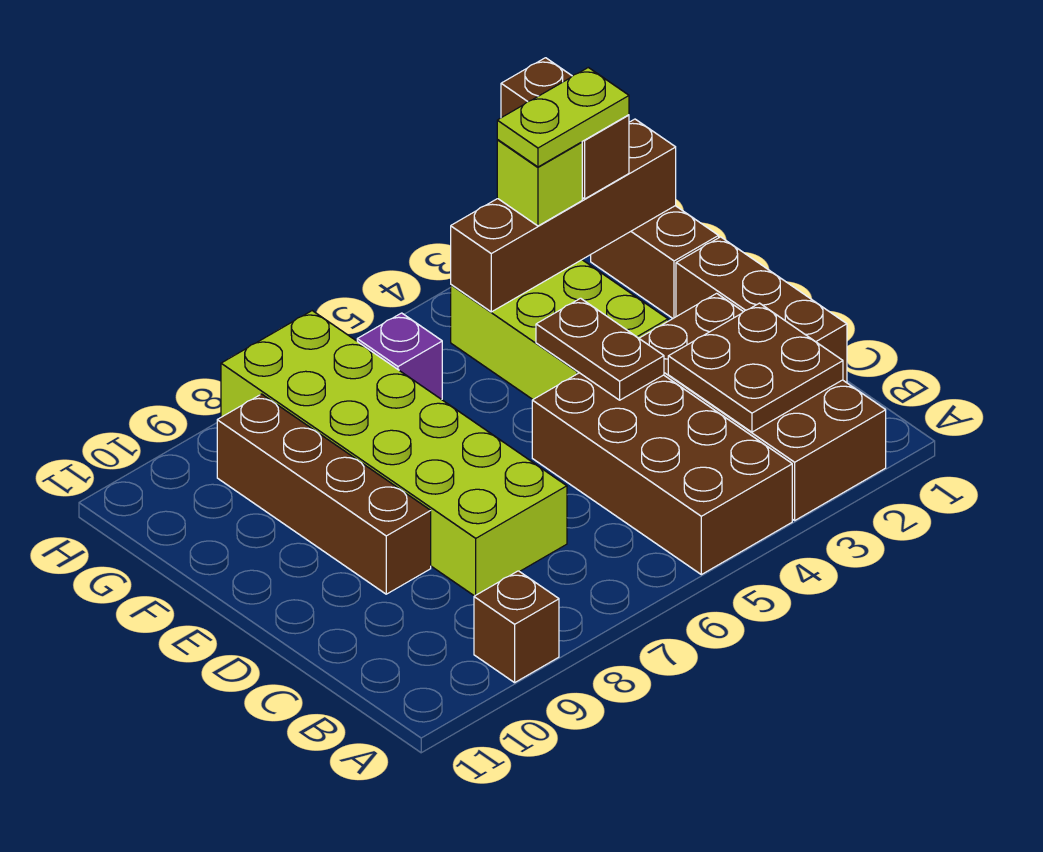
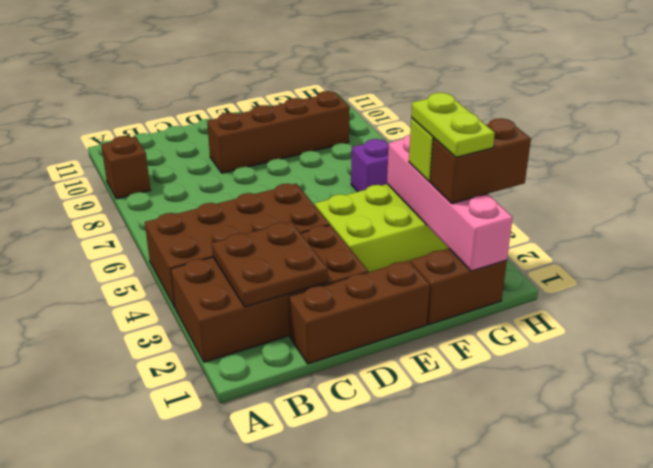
lime 2x6 brick [221,311,567,596] -> none
brown 1x2 plate [536,298,664,400] -> none
brown 1x4 brick [451,119,676,312] -> pink 1x4 brick [387,135,513,271]

